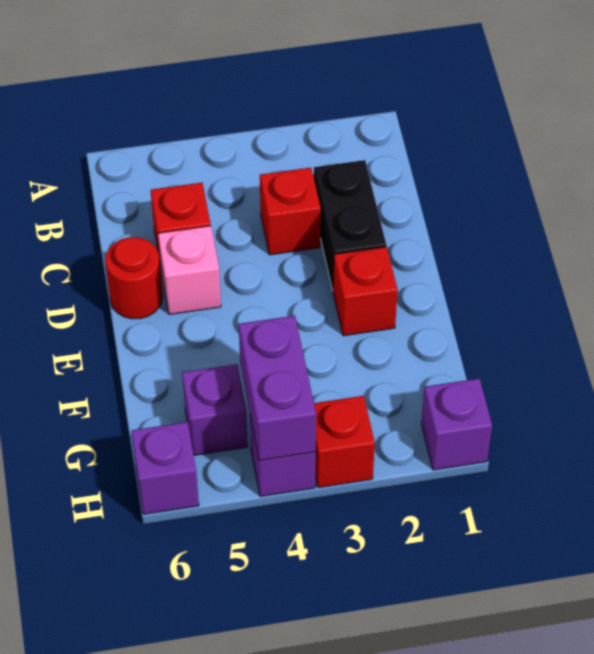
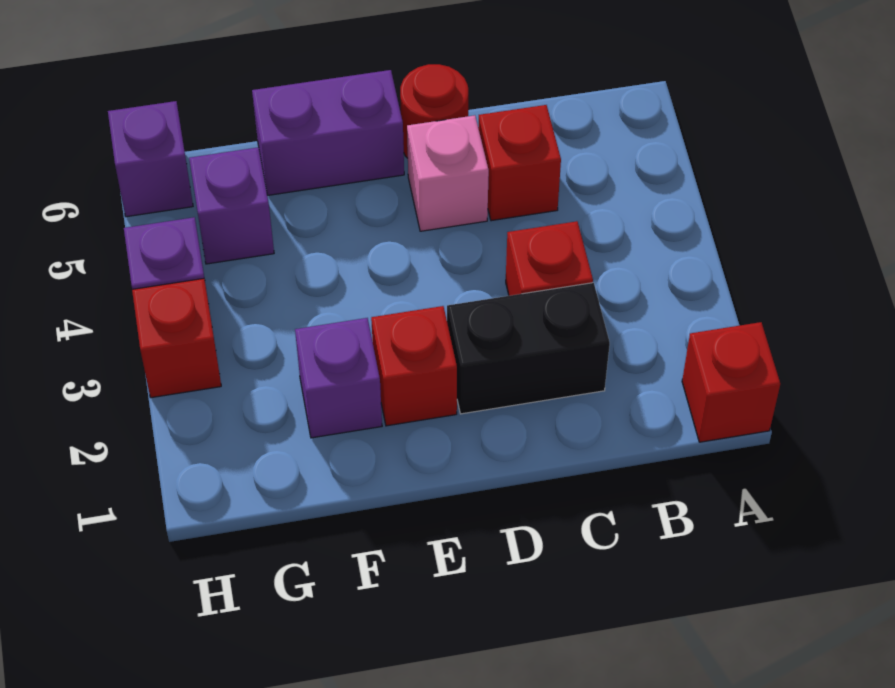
none -> red 1x1 brick [682,322,780,442]
purple 1x2 brick [239,316,316,460] -> purple 1x2 brick moved to [252,70,404,196]
purple 1x1 brick [421,379,492,470] -> purple 1x1 brick moved to [295,318,382,438]

